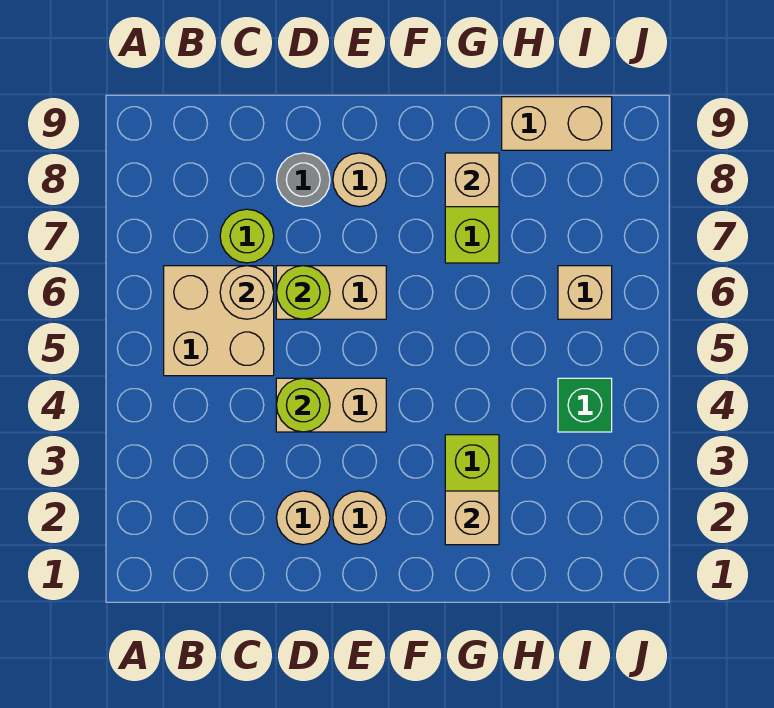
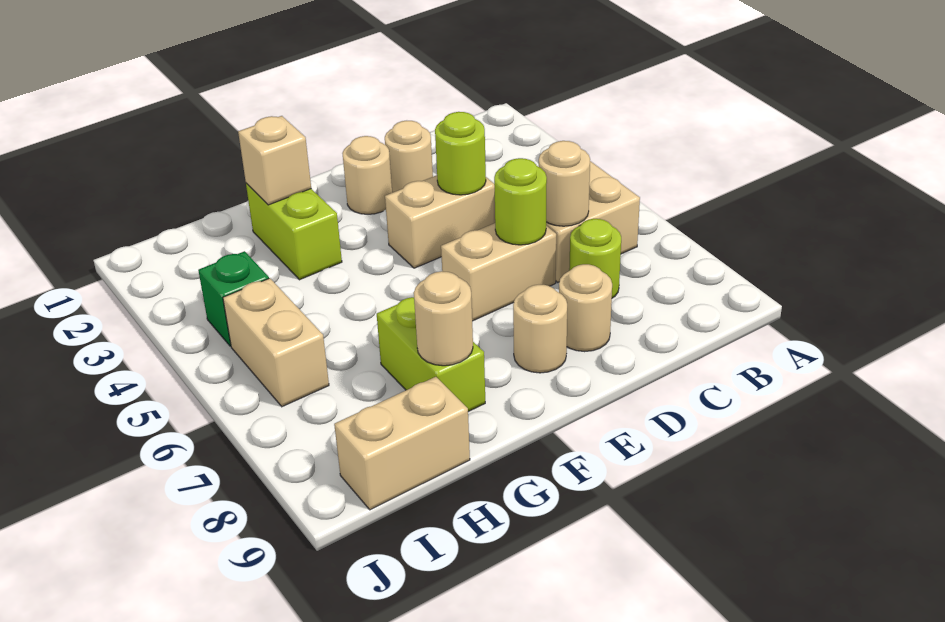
grey 1x1 round brick [277,153,330,207] -> tan 1x1 round brick [559,264,612,352]
tan 1x1 brick [445,153,499,207] -> tan 1x1 round brick [414,271,473,366]
tan 1x1 brick [558,266,612,319] -> tan 1x2 brick [223,278,329,407]

